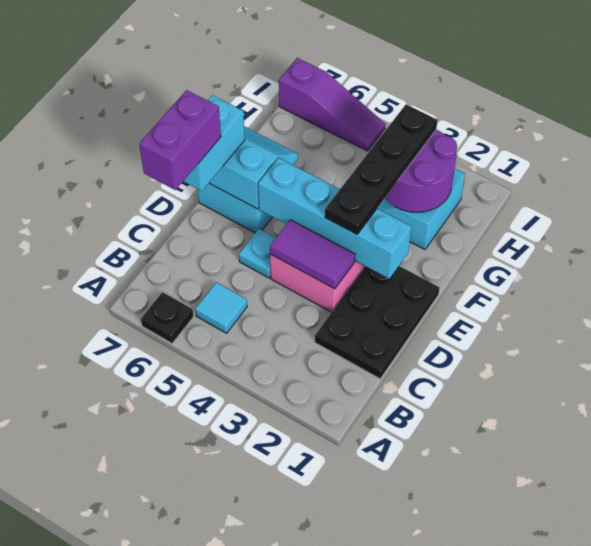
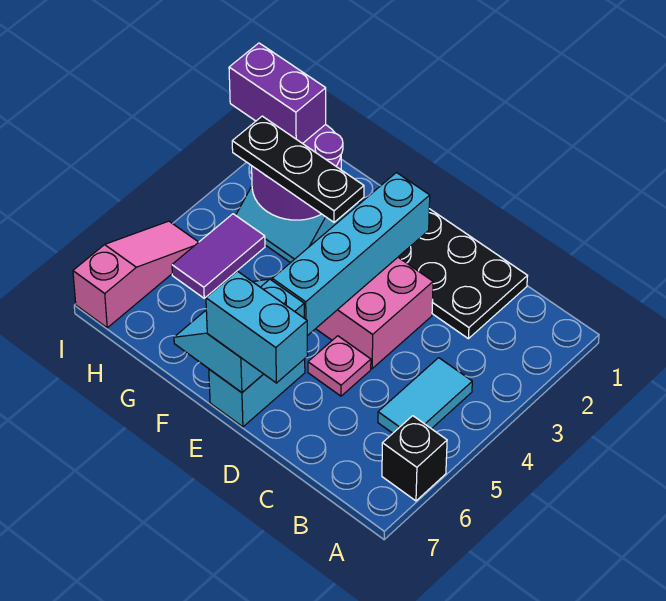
black 1x1 plate [141,292,194,343] -> black 1x1 brick [382,416,447,501]
cyan 1x1 tile [195,282,247,333] -> cyan 1x2 tile [378,358,472,433]
purple 1x2 brick [139,90,221,190] -> purple 1x2 brick moved to [229,43,326,144]
purple 1x2 tile [270,220,355,289] -> purple 1x2 tile moved to [172,214,265,298]
cyan 1x1 plate [239,229,276,278] -> pink 1x1 plate [308,336,371,396]
black 1x4 plate [325,105,438,234] -> black 1x3 plate [232,116,364,222]
purple 1x3 slope [279,58,386,151] -> pink 1x3 slope [73,221,198,328]

